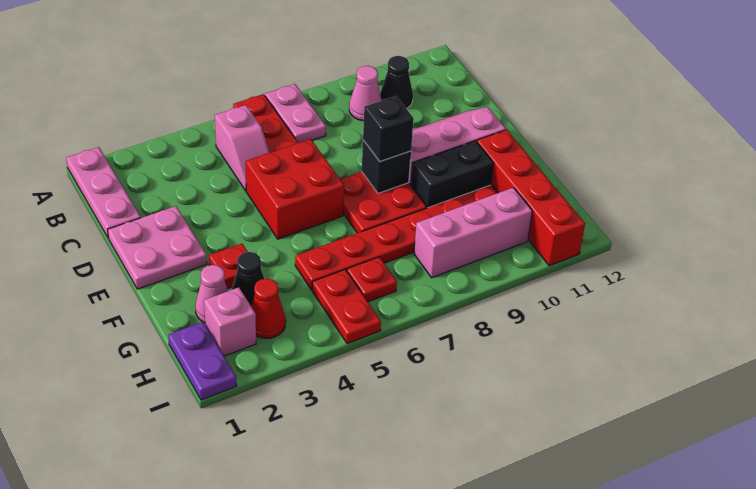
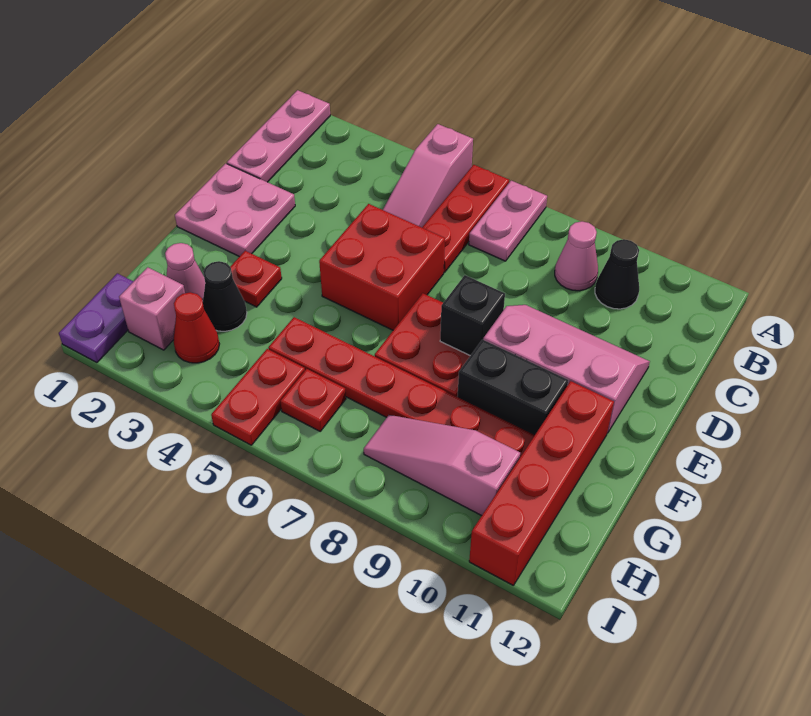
pink 1x2 slope [215,105,270,191] -> pink 1x3 slope [383,124,473,228]
black 1x1 brick [363,96,414,162] -> none
pink 1x3 brick [414,188,532,278] -> pink 1x3 slope [364,415,520,516]

